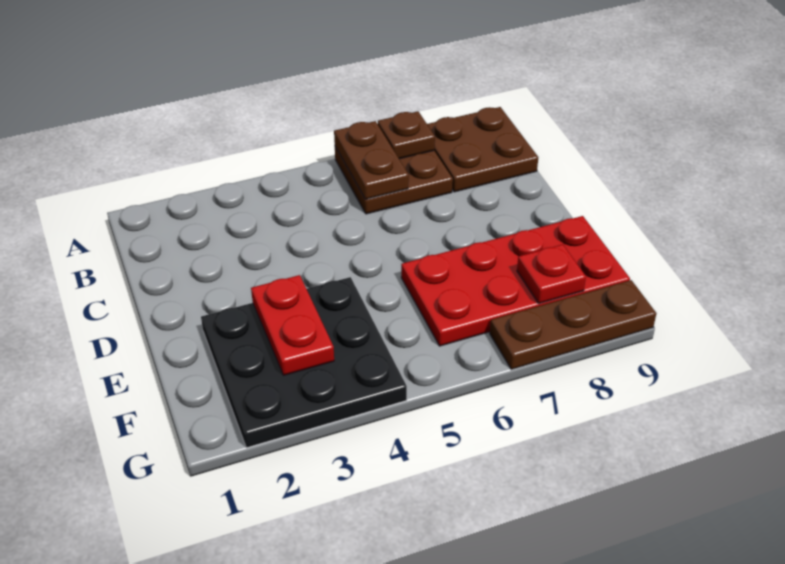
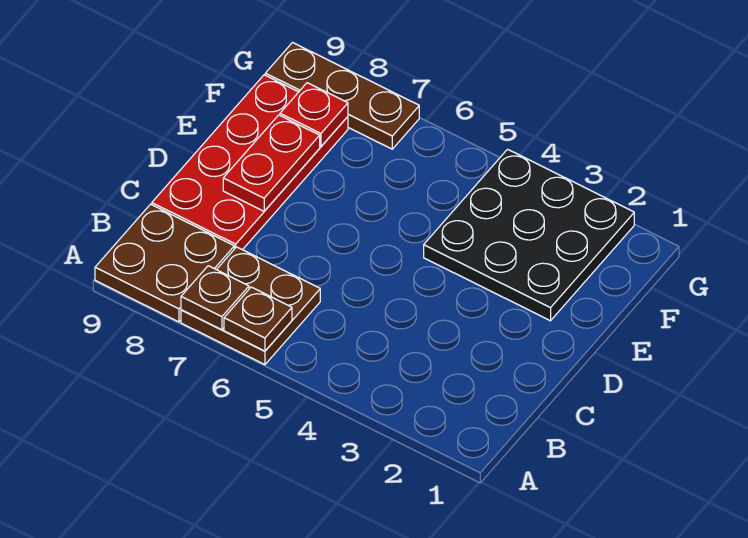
brown 1x2 plate [334,121,409,199] -> brown 1x1 plate [224,287,292,351]
red 1x2 plate [251,275,334,375] -> red 1x2 plate moved to [223,115,320,211]
red 2x4 plate [401,216,630,346] -> red 2x4 plate turned to [152,75,348,250]

